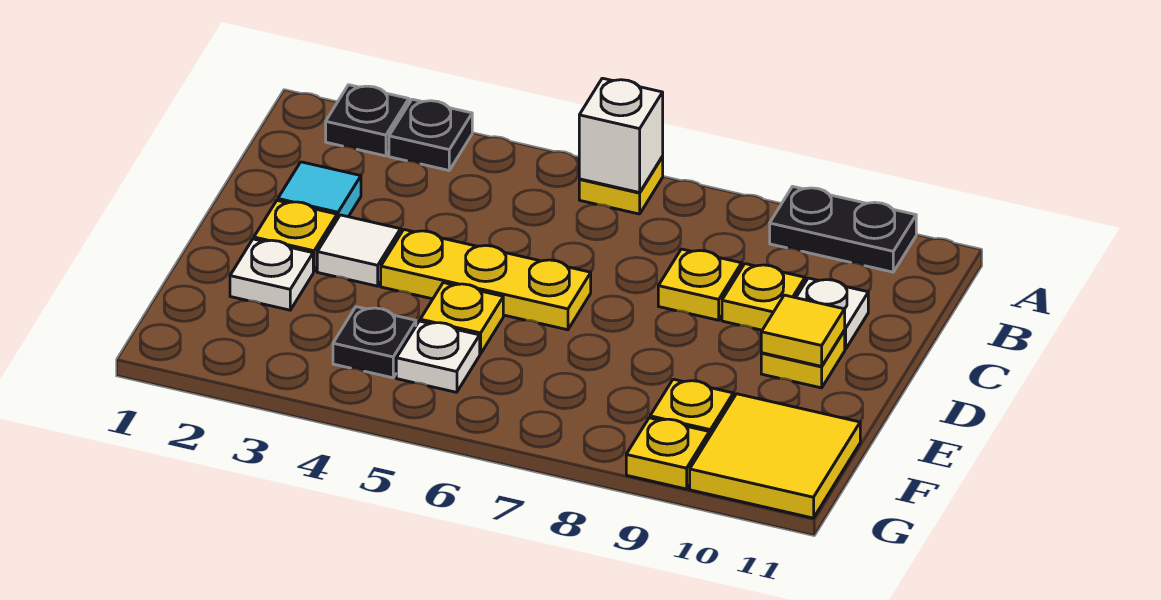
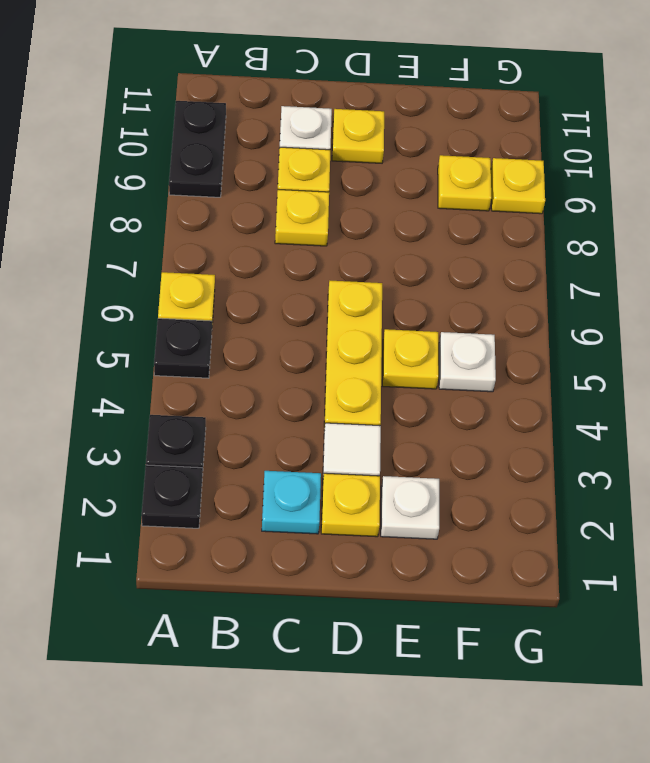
white 1x1 brick [579,78,663,193] -> none
cyan 1x1 tile [278,162,361,219] -> cyan 1x1 plate [262,471,321,534]
yellow 1x1 tile [761,295,845,366] -> none
black 1x1 plate [333,307,416,378] -> black 1x1 plate moved to [154,318,212,378]
yellow 2x2 tile [690,394,860,518] -> none

